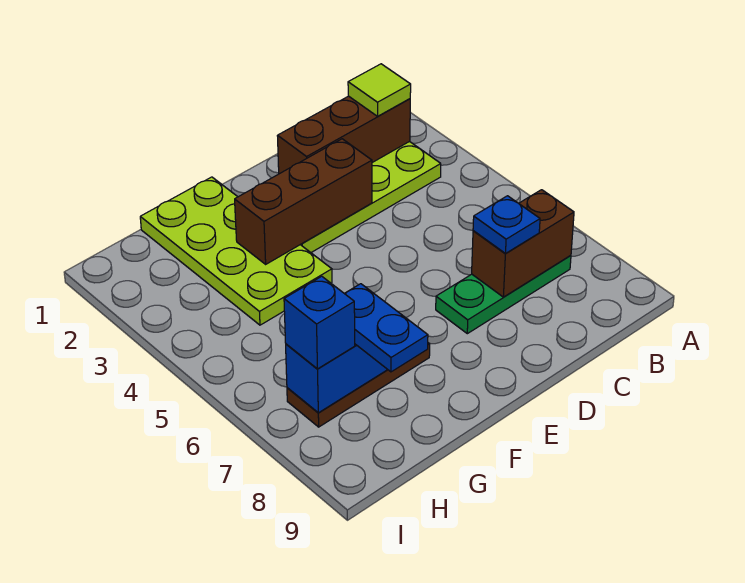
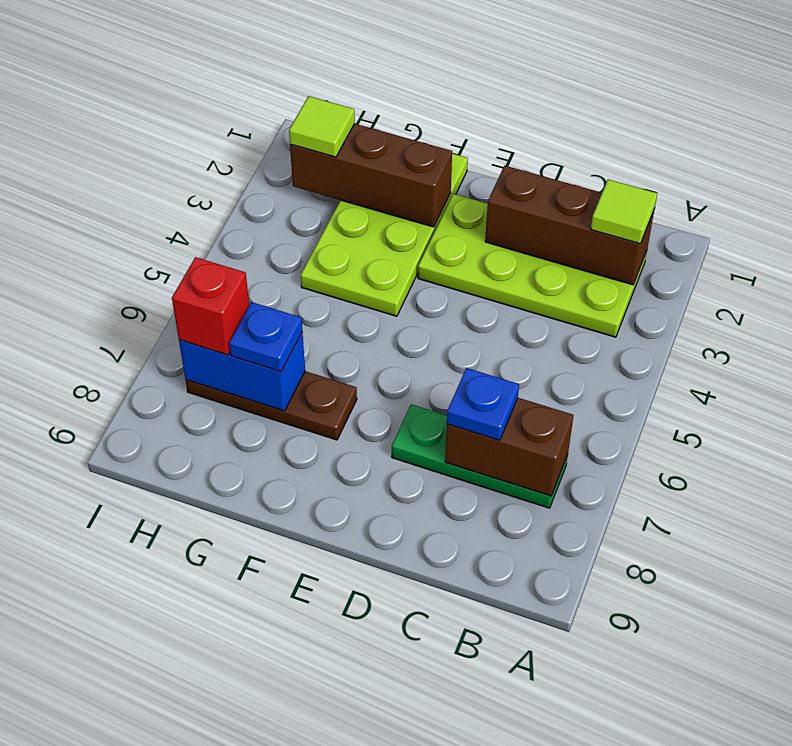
brown 1x3 brick [235,139,372,264] -> brown 1x3 brick moved to [290,124,452,227]
blue 1x2 plate [344,284,428,372] -> blue 1x1 plate [229,302,302,372]
none -> lime 1x1 tile [289,96,355,157]
blue 1x1 brick [284,276,355,369] -> red 1x1 brick [172,257,249,355]

